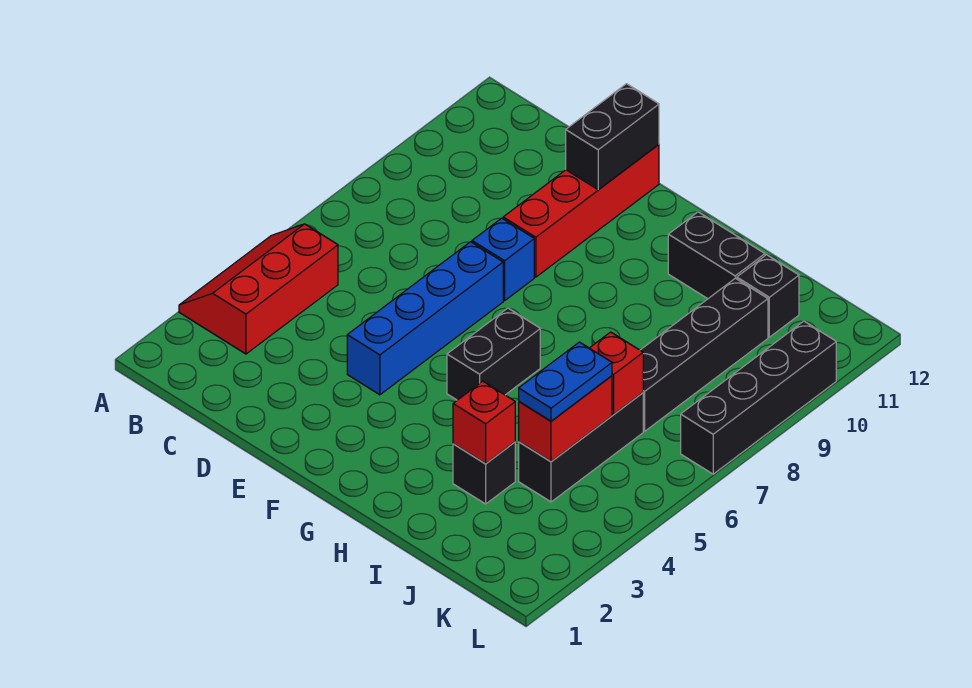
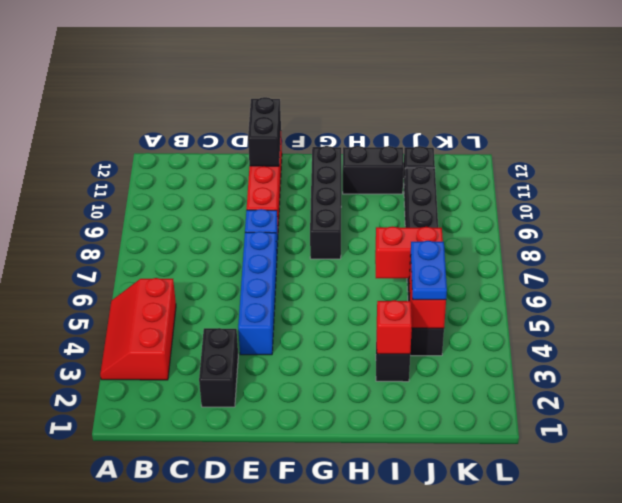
black 1x2 brick [447,308,540,400] -> black 1x2 brick moved to [199,328,238,407]
red 1x1 brick [590,332,643,414] -> red 1x2 brick [375,226,443,278]
black 1x4 brick [681,321,836,474] -> black 1x4 brick moved to [310,146,341,259]

